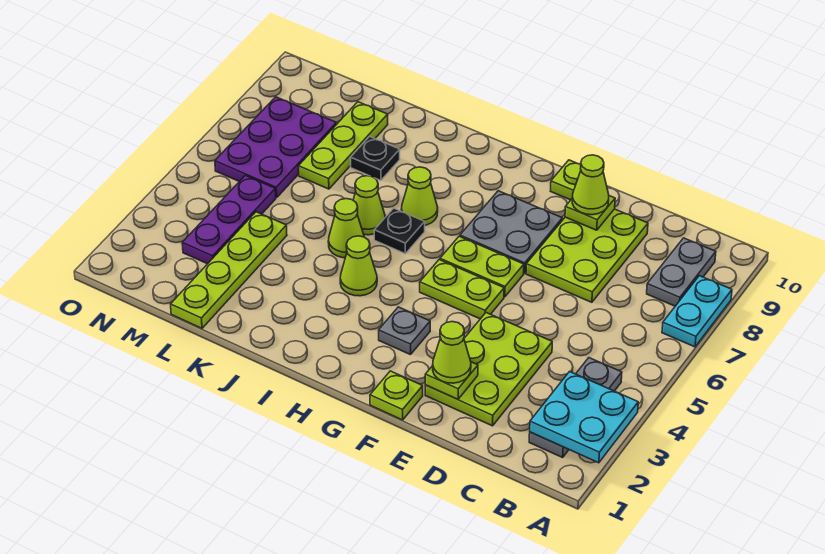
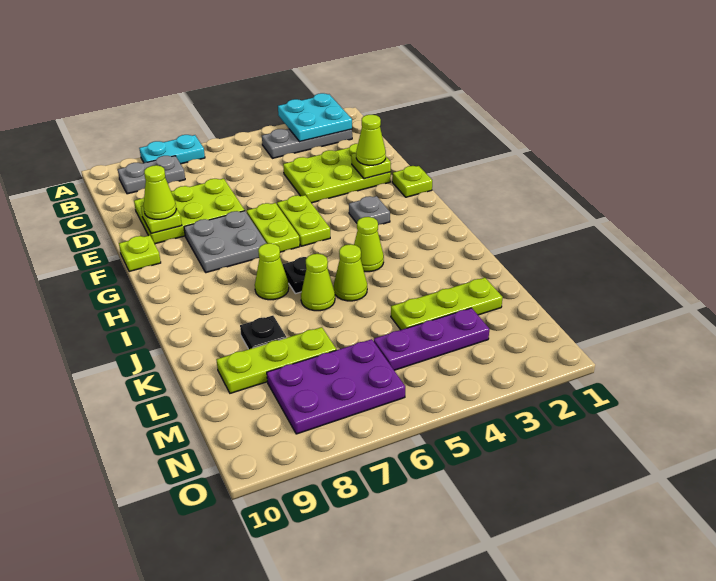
lime 1x4 plate [171,212,287,328] -> lime 1x3 plate [391,278,503,330]

